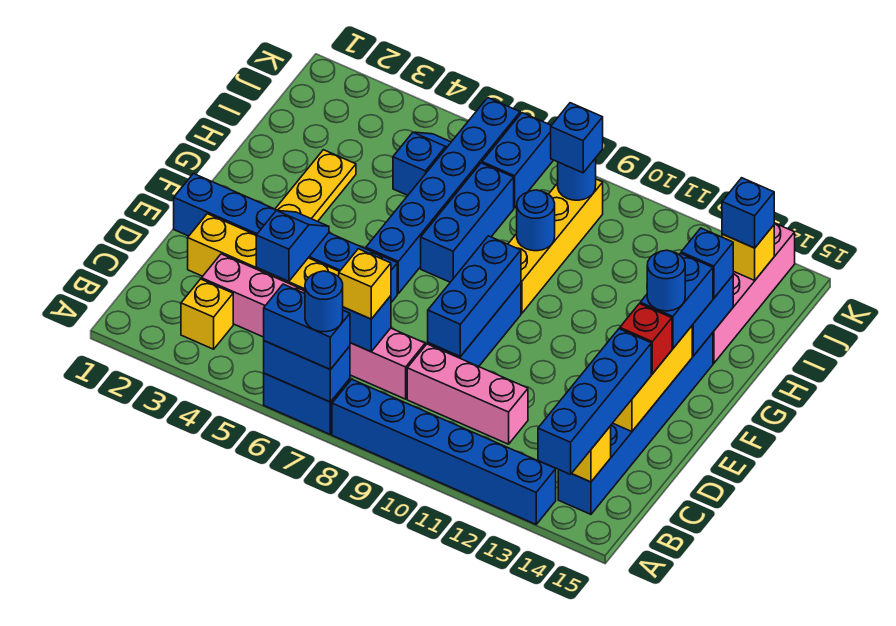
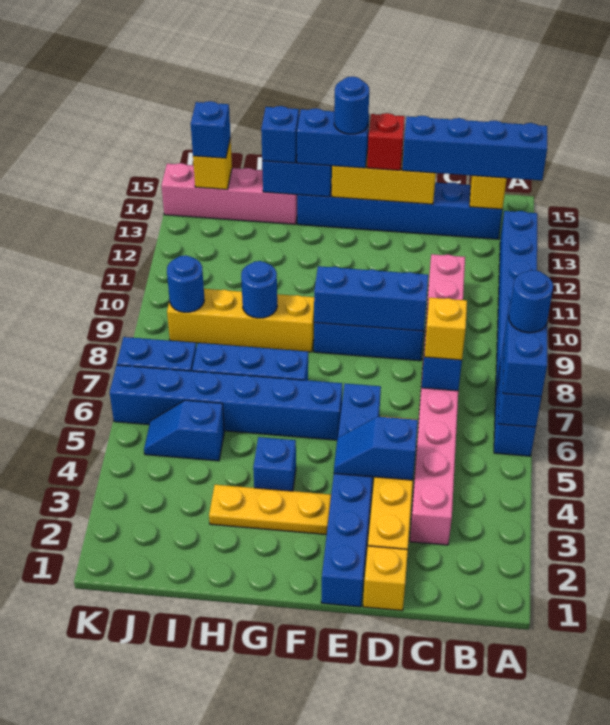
yellow 1x1 brick [181,279,233,349] -> yellow 1x1 brick moved to [363,546,408,611]
blue 1x1 brick [551,103,603,173] -> blue 1x1 brick moved to [253,437,296,491]

